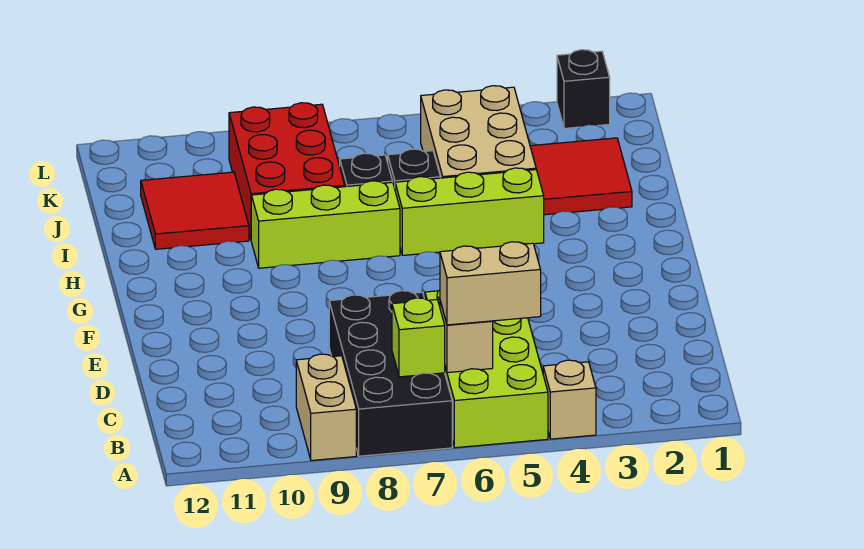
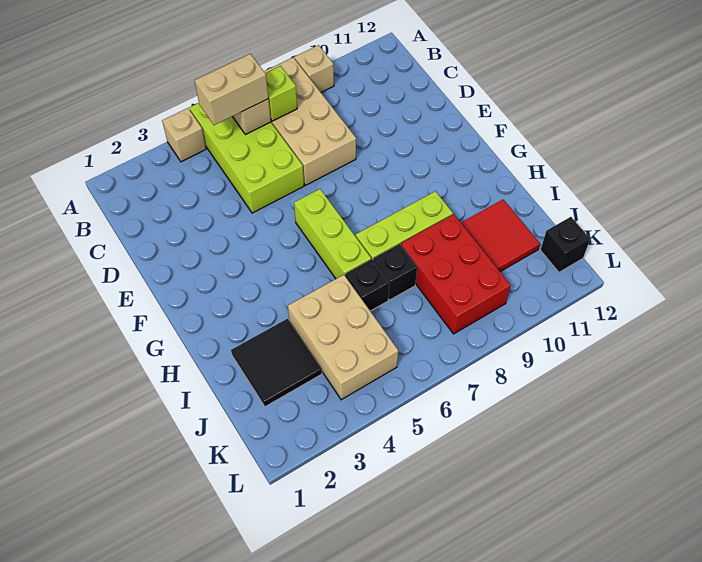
black 2x4 brick [329,291,452,456] -> tan 2x4 brick [264,58,356,185]
tan 1x2 brick [296,354,356,461] -> tan 1x1 brick [295,45,334,92]
lime 1x3 brick [395,168,544,255] -> lime 1x3 brick turned to [294,189,371,279]
red 2x2 tile [530,138,632,215] -> black 2x2 tile [231,319,322,407]
black 1x1 brick [557,50,610,129] -> black 1x1 brick moved to [541,217,590,272]

